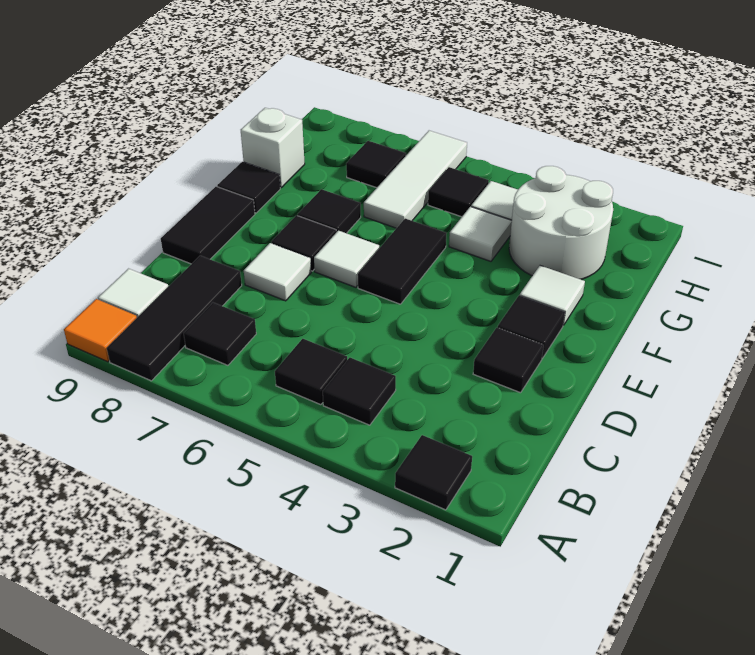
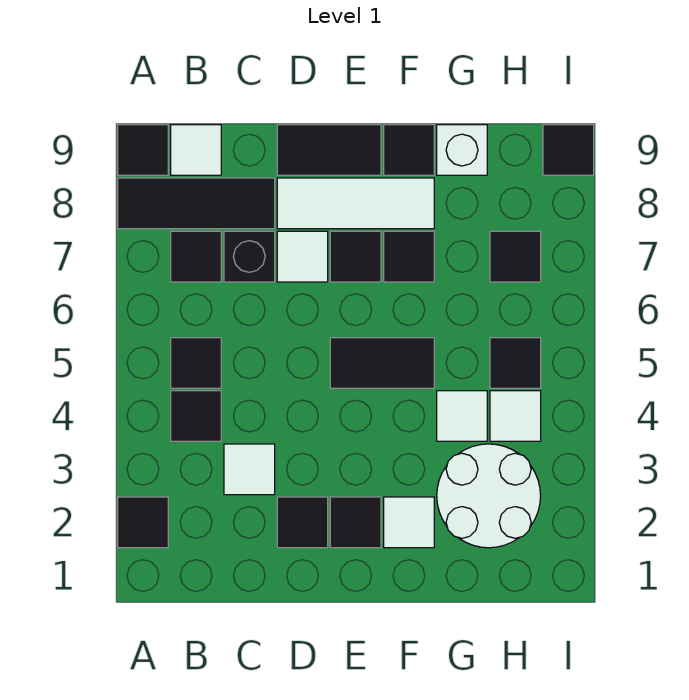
orange 1x1 tile [64,299,137,362] -> black 1x1 tile [118,125,168,175]
none -> black 1x1 brick [224,231,275,282]
white 1x1 tile [314,231,379,287] -> white 1x1 tile moved to [224,444,275,495]
white 1x3 tile [364,131,467,228] -> white 1x3 tile moved to [277,178,434,229]
none -> black 1x1 tile [543,125,594,175]

